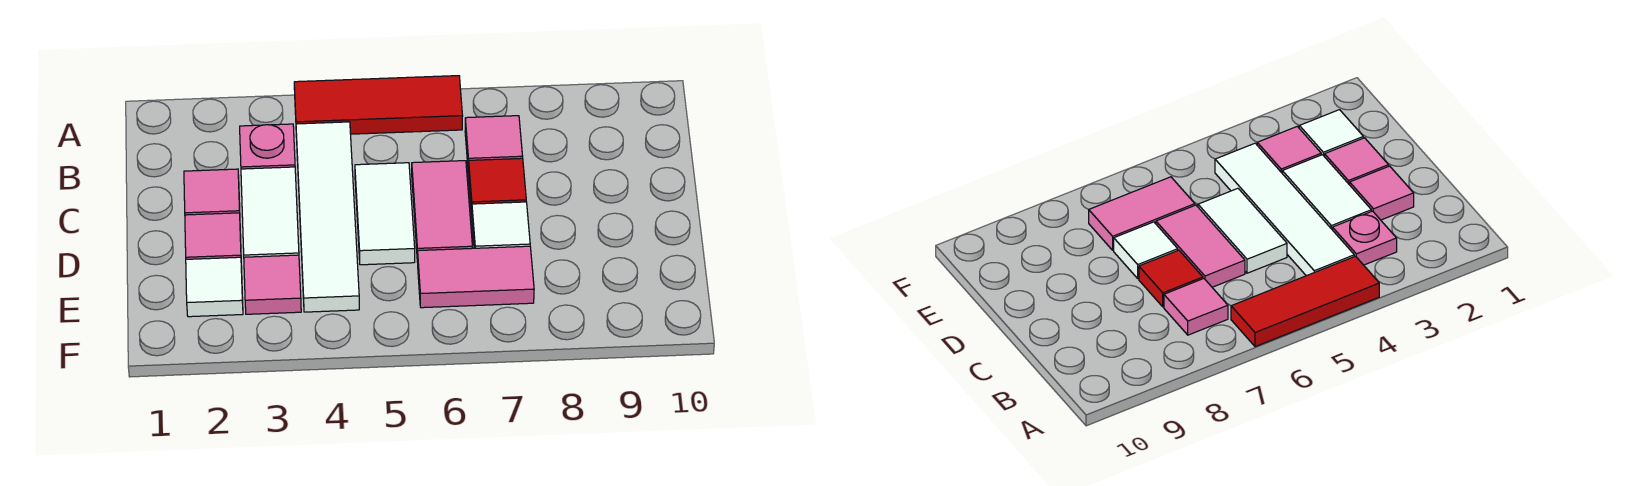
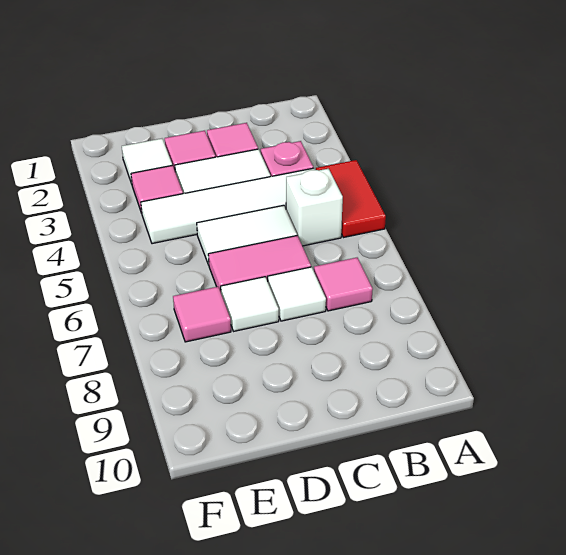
red 1x3 tile [294,76,463,134] -> red 1x2 tile [316,160,386,238]
none -> white 1x1 brick [286,169,343,246]
red 1x1 tile [468,158,526,214] -> white 1x1 tile [268,267,326,321]
pink 1x2 tile [418,246,534,308] -> pink 1x1 tile [173,287,231,342]

